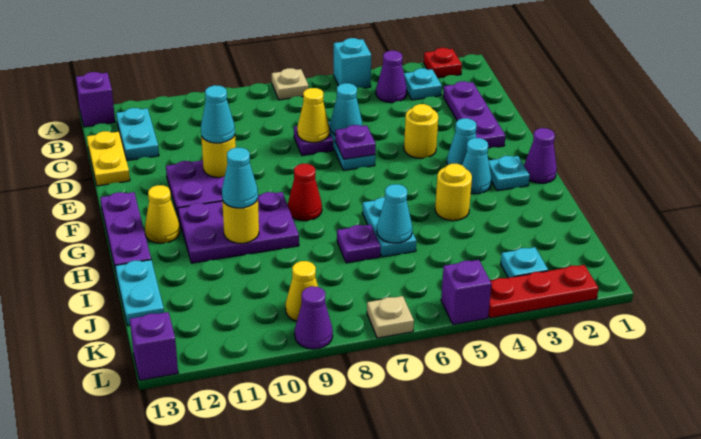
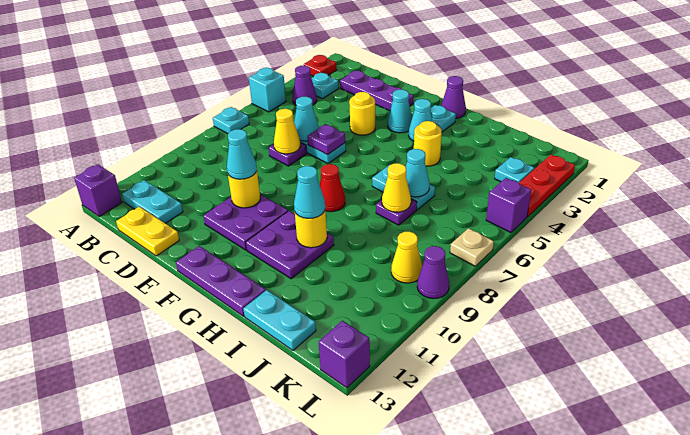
tan 1x1 plate [272,68,309,100] -> cyan 1x1 plate [213,107,249,134]
purple 2x3 plate [178,192,299,263] -> purple 2x2 plate [246,211,334,279]
yellow 1x1 cone [145,185,180,243] -> yellow 1x1 cone moved to [382,163,411,212]

